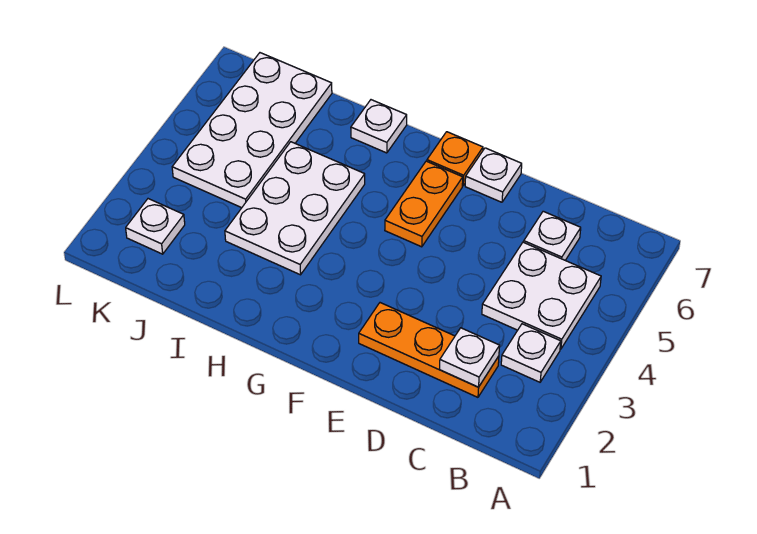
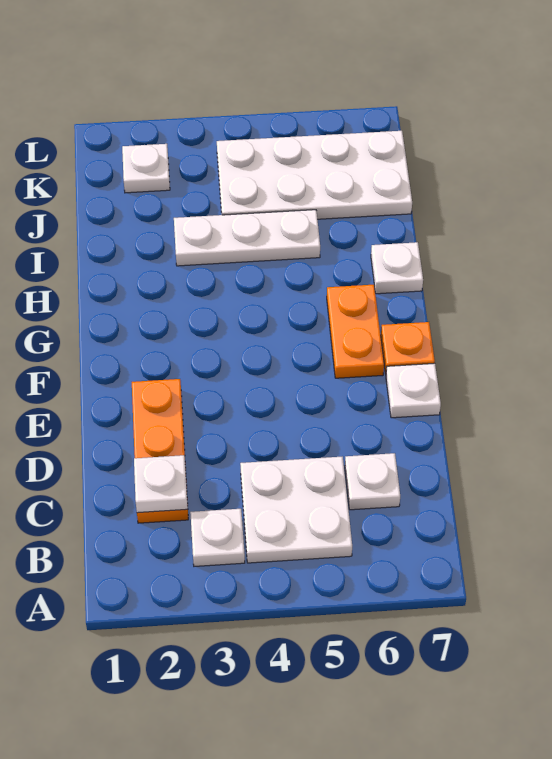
orange 1x2 plate [385,161,463,247] -> orange 1x2 plate turned to [327,285,384,378]
white 2x3 plate [225,142,365,275] -> white 1x3 plate [174,210,320,266]

